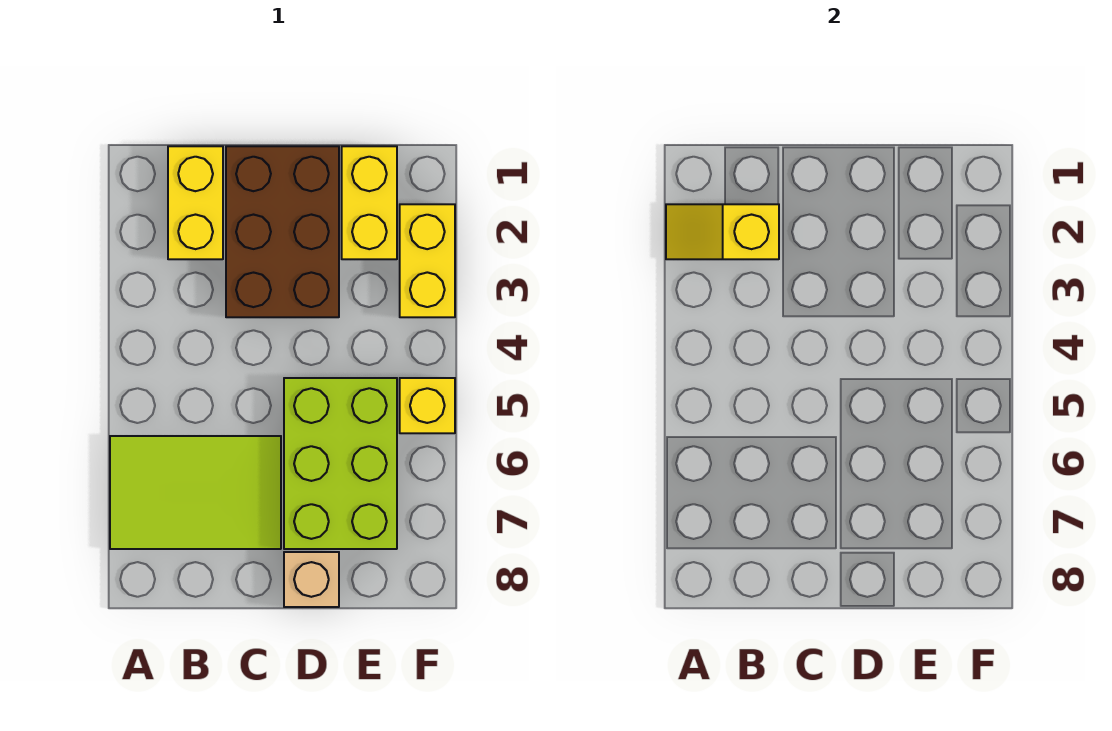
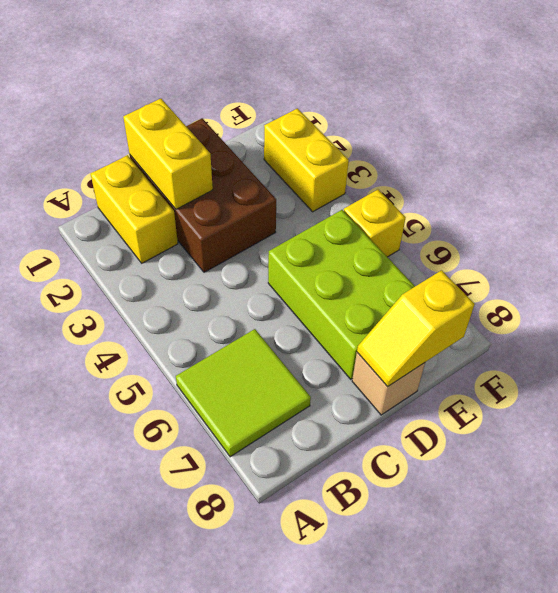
yellow 1x2 slope [666,204,779,259] -> yellow 1x2 slope moved to [357,270,475,387]
lime 2x3 tile [110,436,281,549] -> lime 2x2 tile [176,329,311,457]
yellow 1x2 brick [342,146,397,259] -> yellow 1x2 brick moved to [123,99,213,209]

